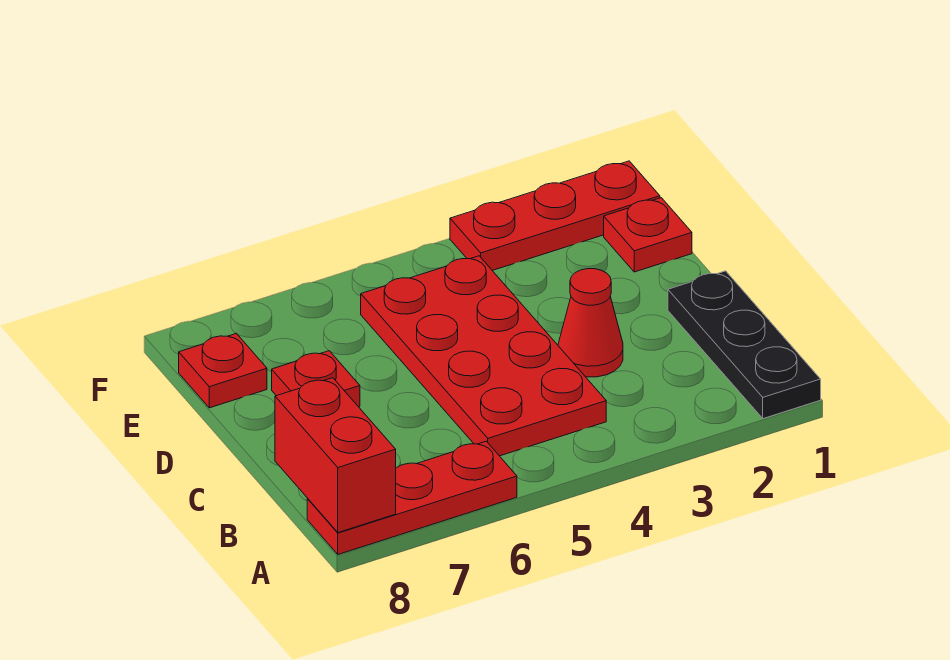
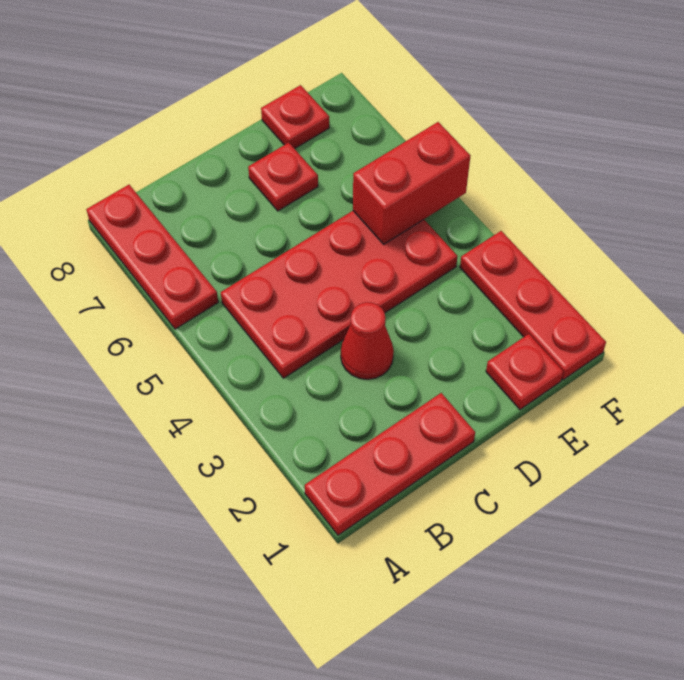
black 1x3 plate [668,271,821,419] -> red 1x3 plate [305,393,475,535]
red 1x2 brick [275,378,396,533] -> red 1x2 brick moved to [353,122,470,244]

